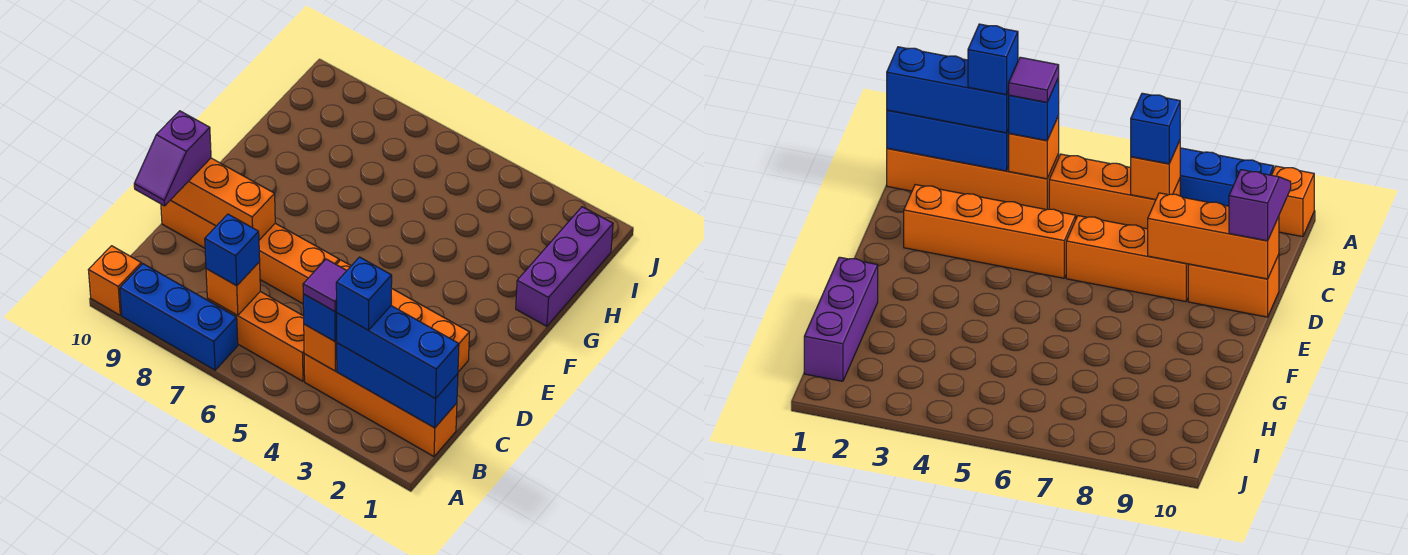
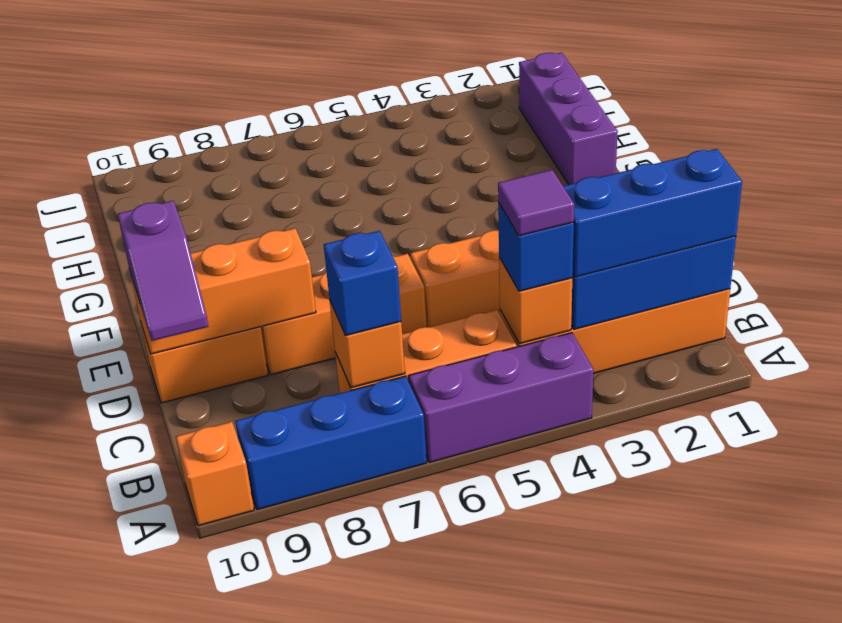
none -> purple 1x3 brick [409,333,594,462]
blue 1x1 brick [336,257,392,330] -> none

